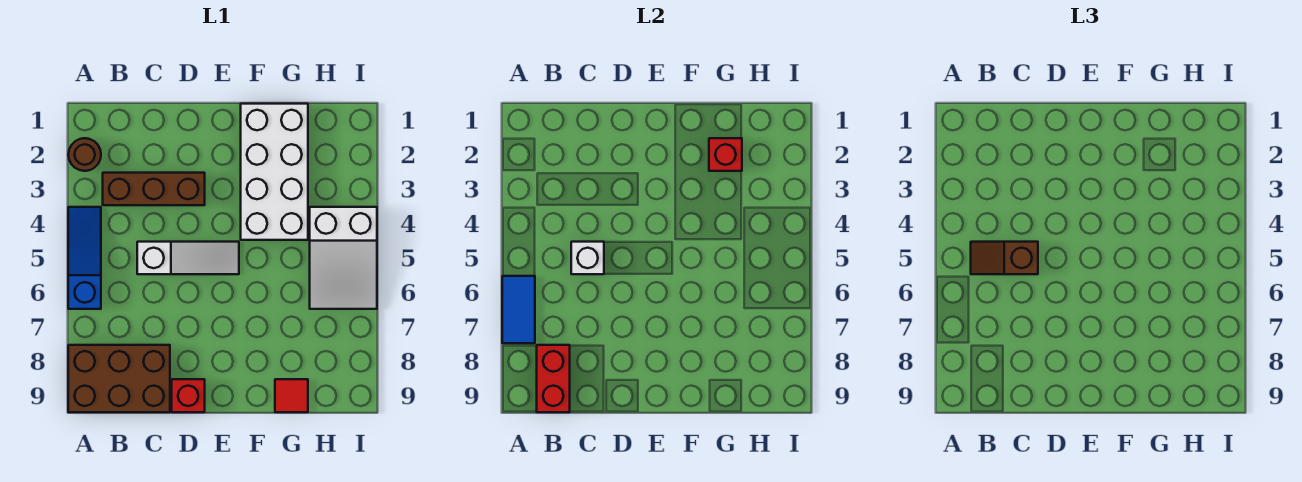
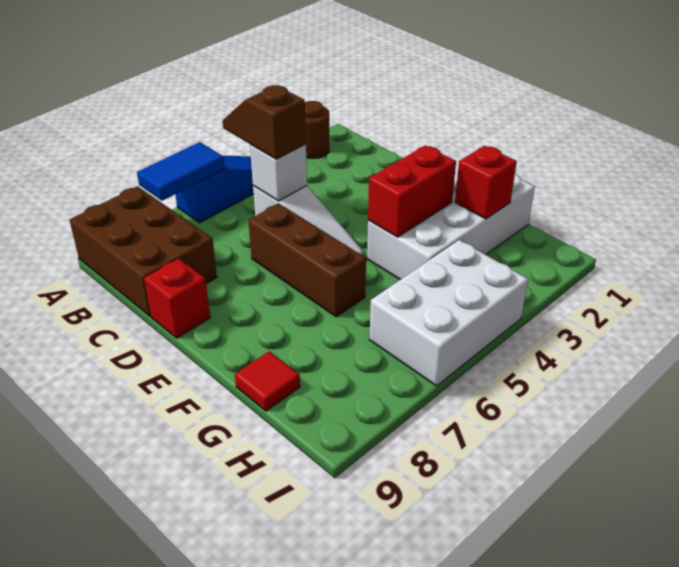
brown 1x3 brick [103,173,205,205] -> brown 1x3 brick moved to [248,203,366,317]
red 1x2 brick [537,345,570,412] -> red 1x2 brick moved to [368,146,456,237]
white 2x3 slope [310,207,377,309] -> white 2x3 brick [369,240,528,386]

